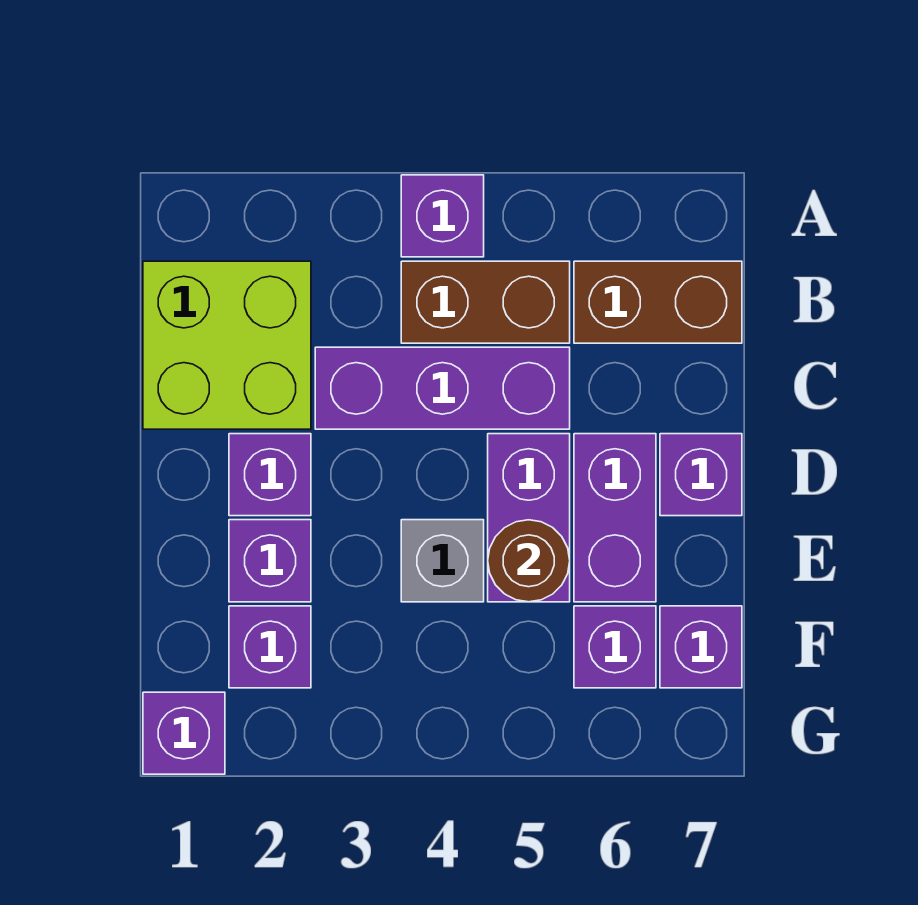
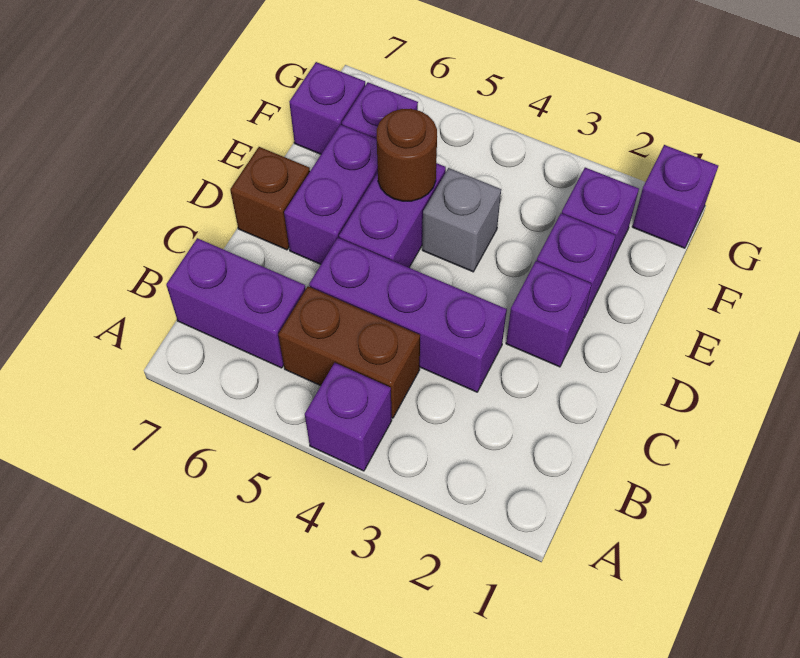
lime 2x2 brick [143,261,311,429] -> none
brown 1x2 brick [574,261,742,343] -> purple 1x2 brick [166,238,306,368]
purple 1x1 brick [660,434,742,516] -> brown 1x1 brick [230,147,310,250]

